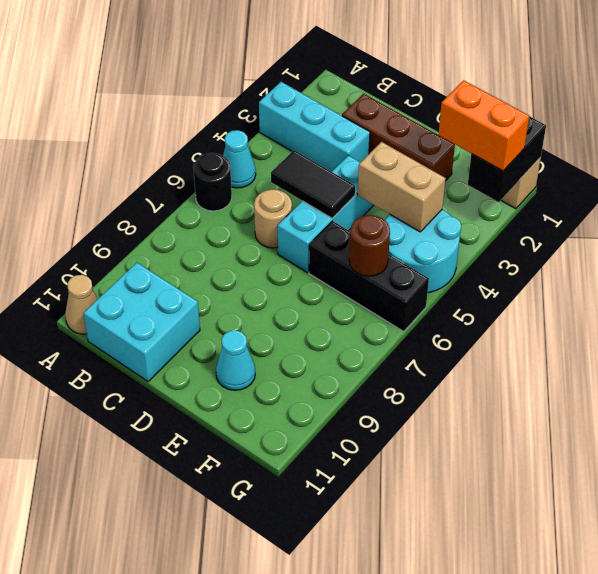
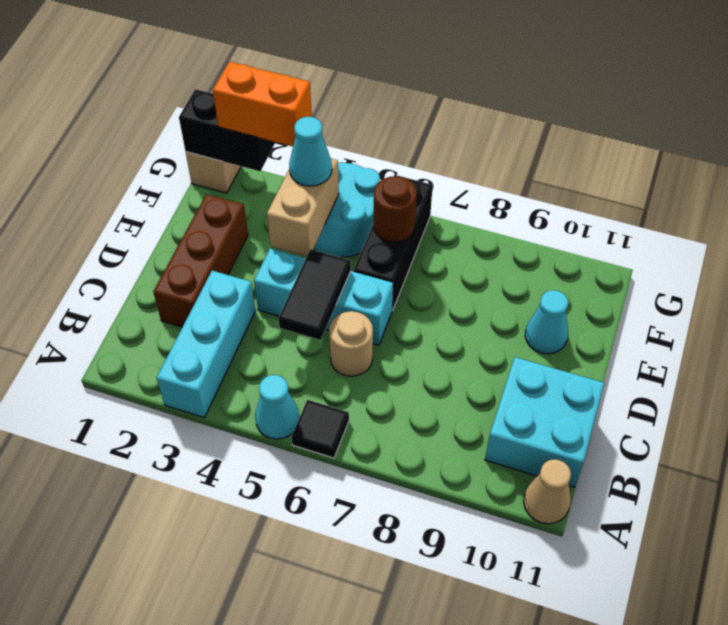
black 1x1 round brick [193,153,232,211] -> black 1x1 tile [292,400,349,458]
orange 1x2 brick [438,80,529,171] -> orange 1x2 brick turned to [213,62,312,146]
none -> cyan 1x1 cone [289,117,332,186]

